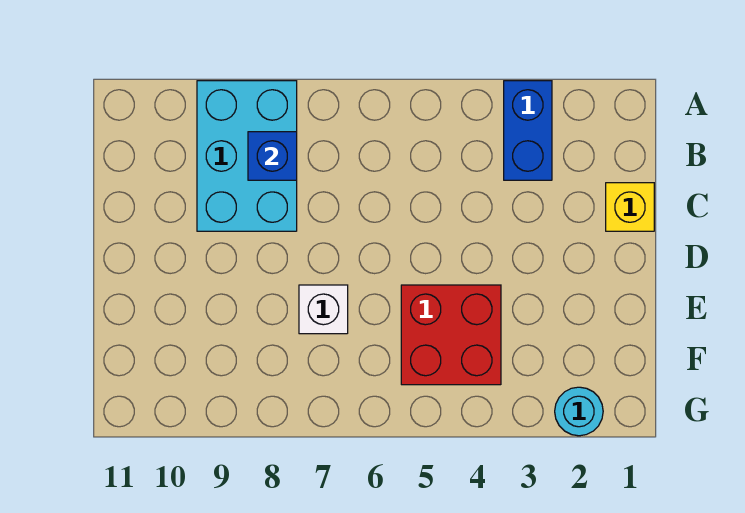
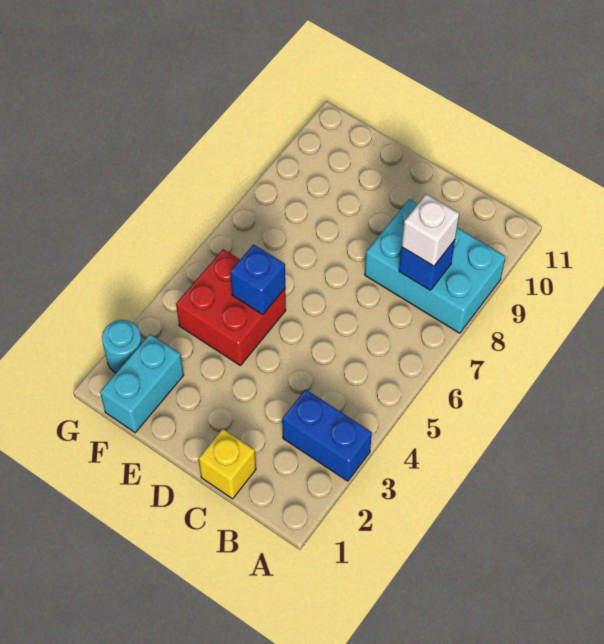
none -> blue 1x1 brick [230,244,285,315]
white 1x1 brick [299,285,348,334] -> white 1x1 brick moved to [402,194,459,266]
none -> cyan 1x2 brick [100,334,184,433]

